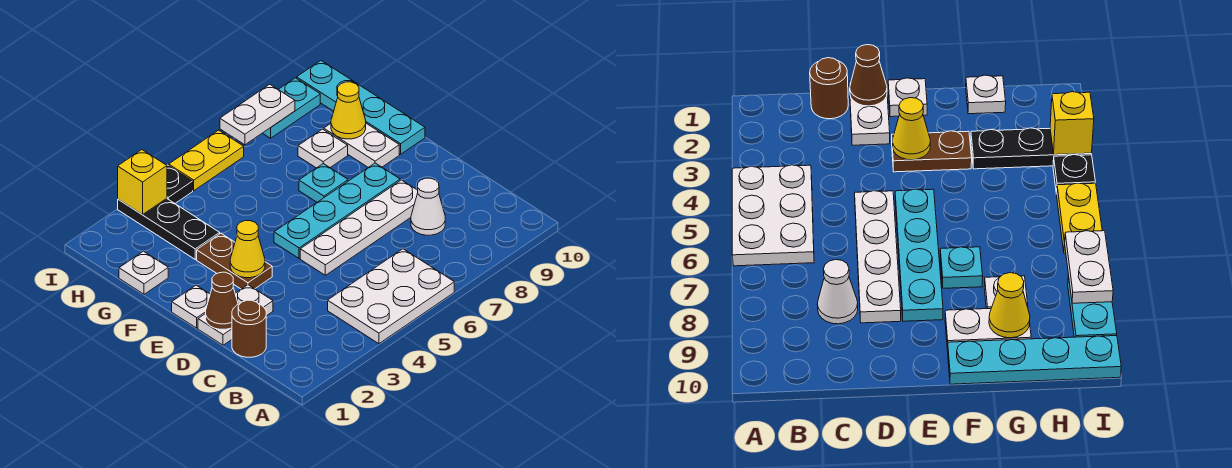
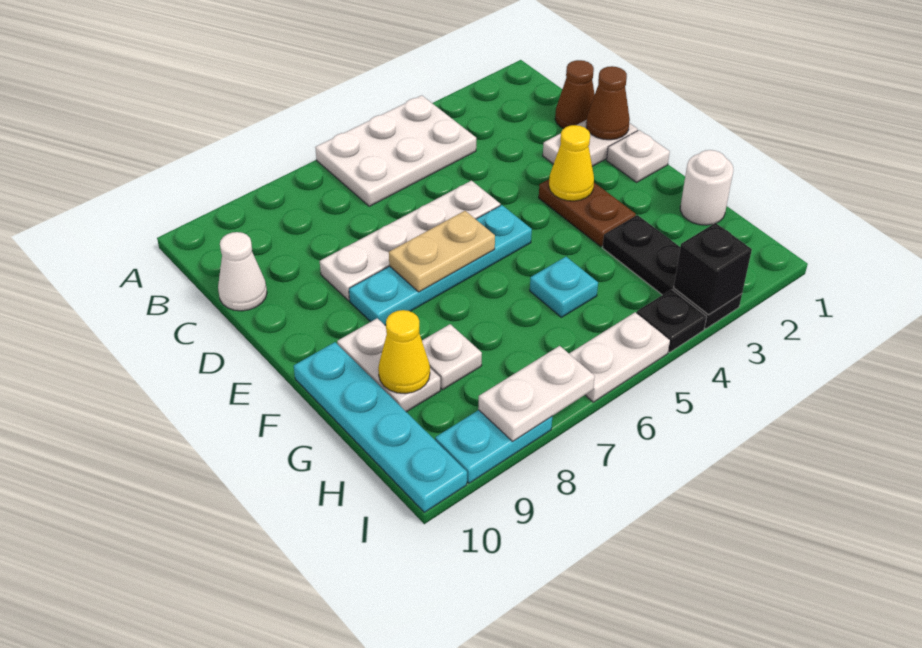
brown 1x1 round brick [232,300,266,357] -> brown 1x1 cone [555,60,595,128]
white 1x1 cone [411,178,445,235] -> white 1x1 cone moved to [218,232,267,311]
none -> tan 1x2 plate [389,211,495,292]
cyan 1x1 plate [299,164,348,202] -> cyan 1x1 plate moved to [530,257,598,317]
white 1x1 plate [119,251,168,294] -> white 1x1 round brick [680,150,733,225]
yellow 1x1 brick [118,150,167,215] -> black 1x1 brick [674,223,752,315]
yellow 1x2 plate [169,130,244,191] -> white 1x2 plate [569,312,670,402]

